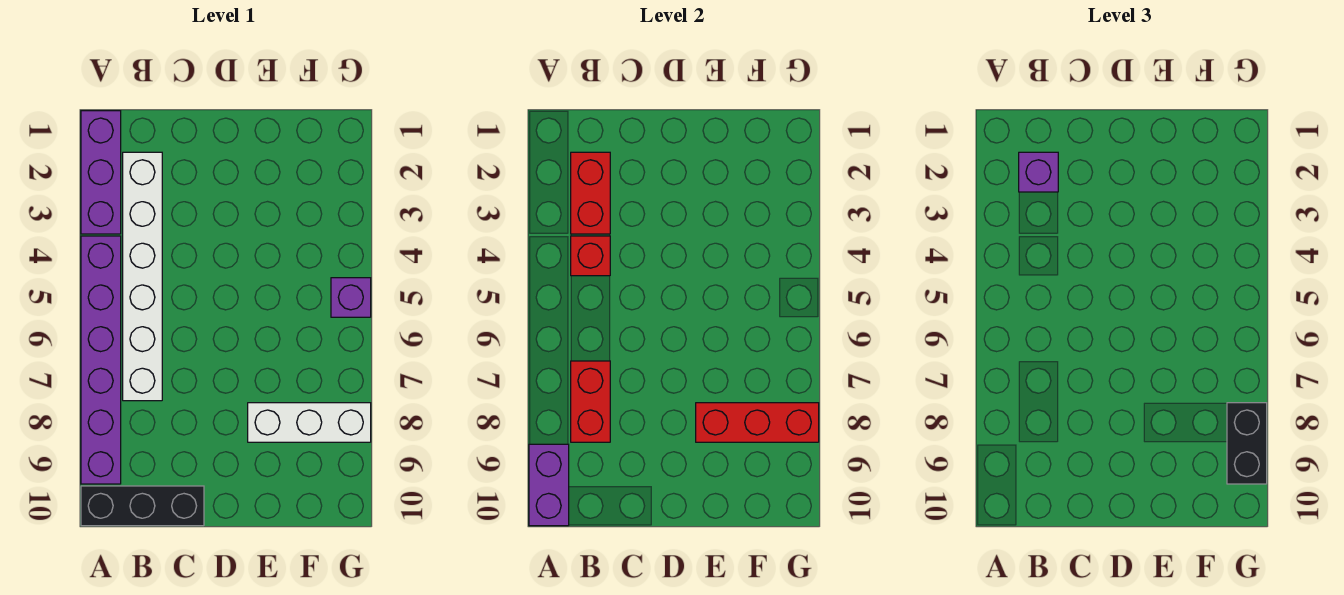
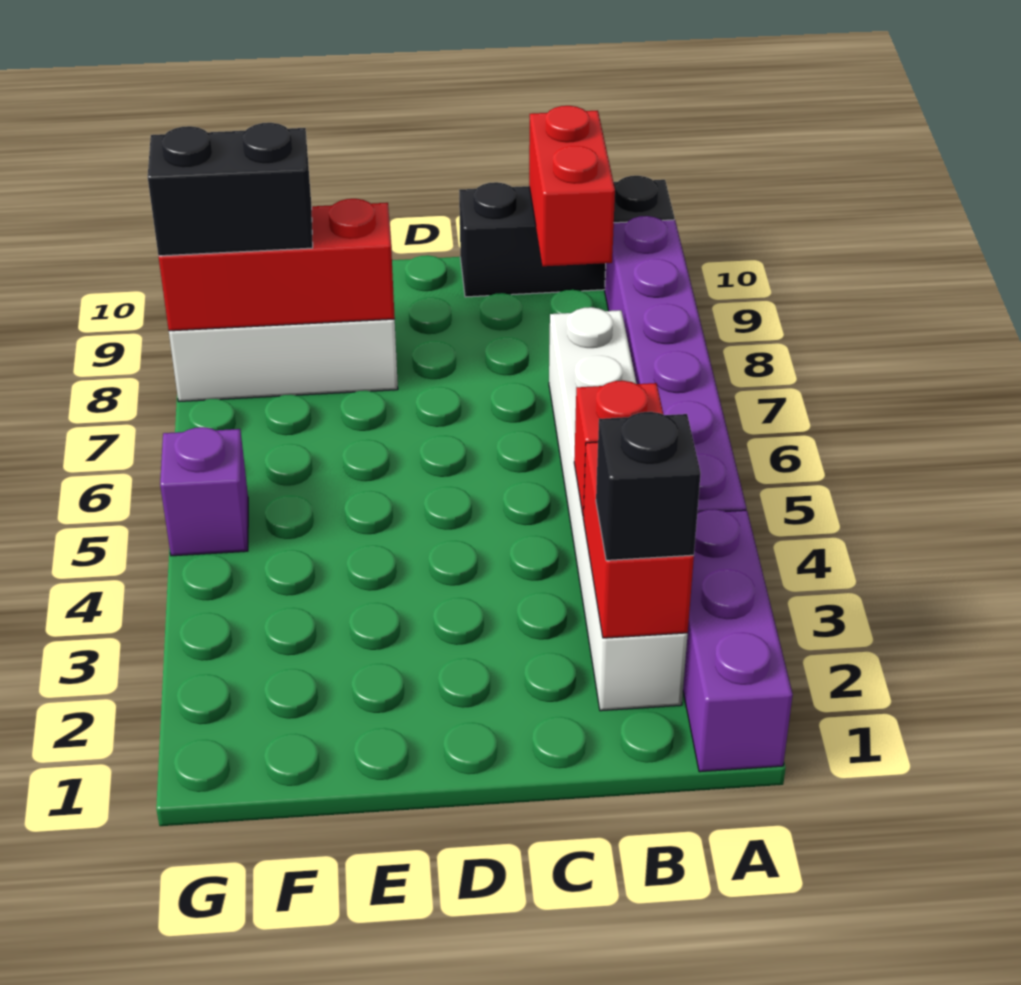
purple 1x2 brick [529,444,569,526] -> none
purple 1x1 brick [1019,152,1058,192] -> black 1x1 brick [596,412,701,560]
red 1x2 brick [571,361,610,442] -> red 1x2 brick moved to [529,106,615,266]
black 1x2 brick [1227,403,1267,484] -> black 1x2 brick turned to [148,123,313,256]

